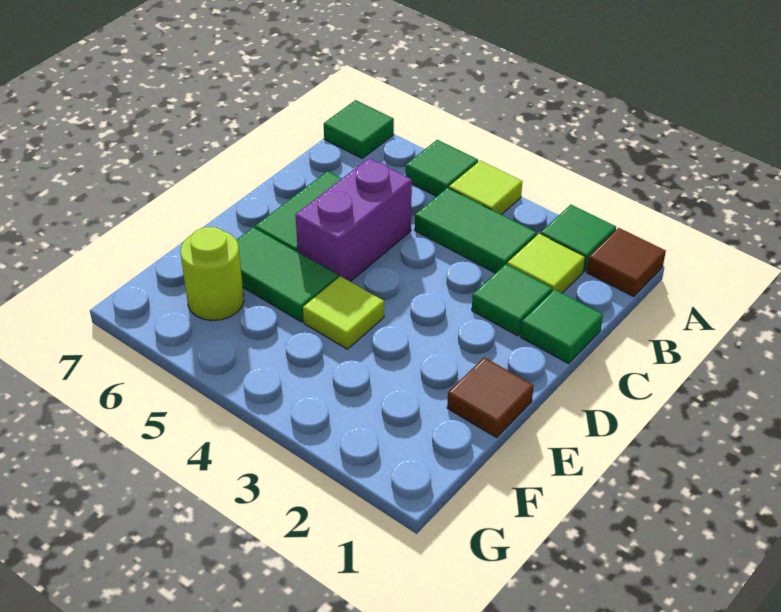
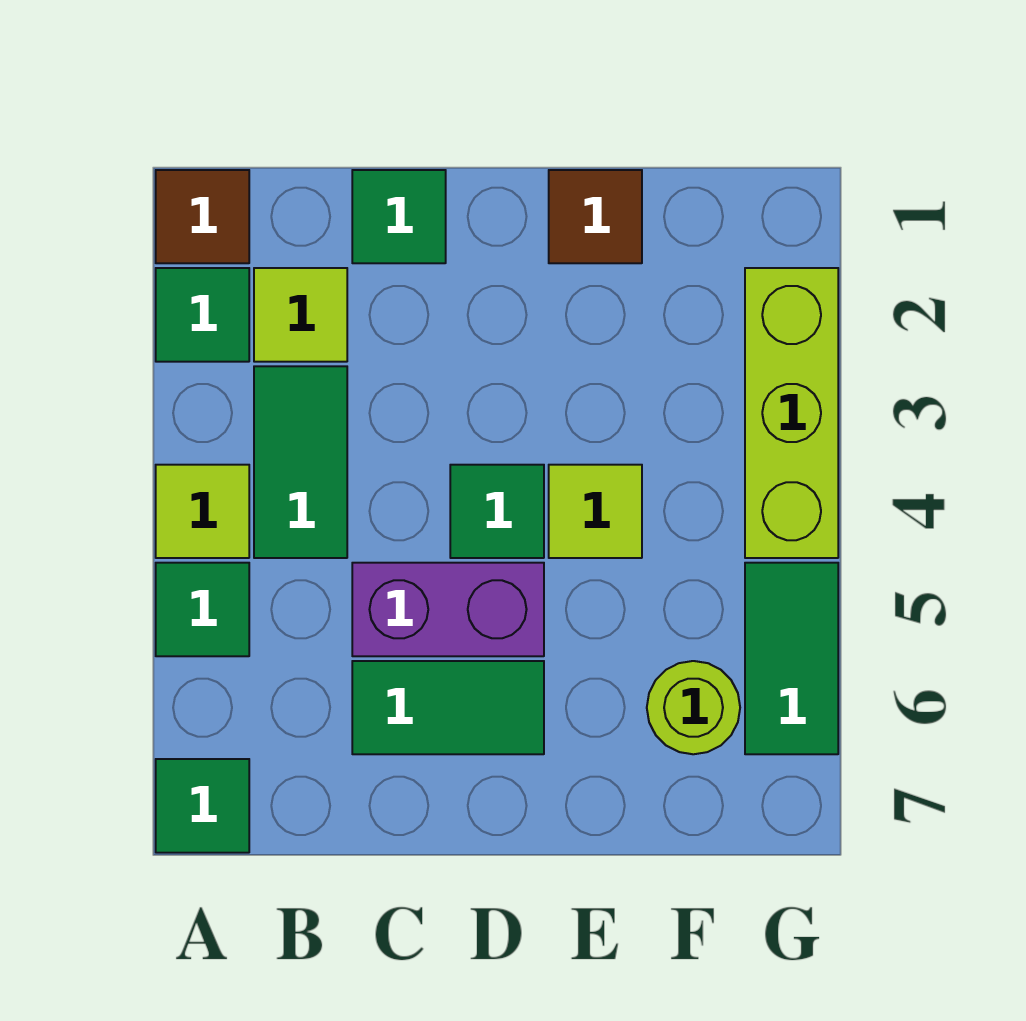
green 1x1 tile [472,264,552,336] -> green 1x1 tile moved to [450,465,544,558]
green 1x2 tile [236,227,338,322] -> green 1x2 tile moved to [745,563,838,754]
none -> lime 1x3 brick [745,268,838,558]

